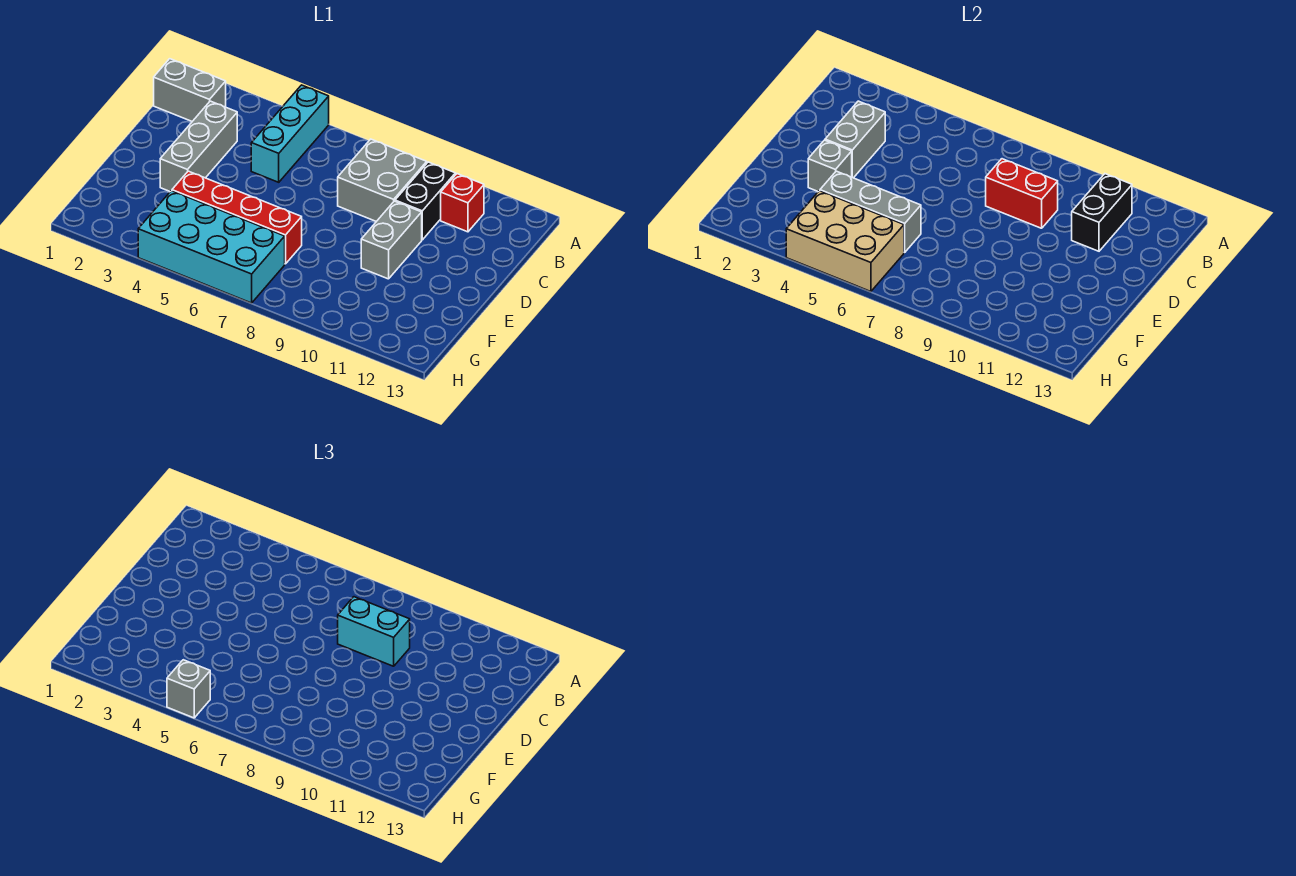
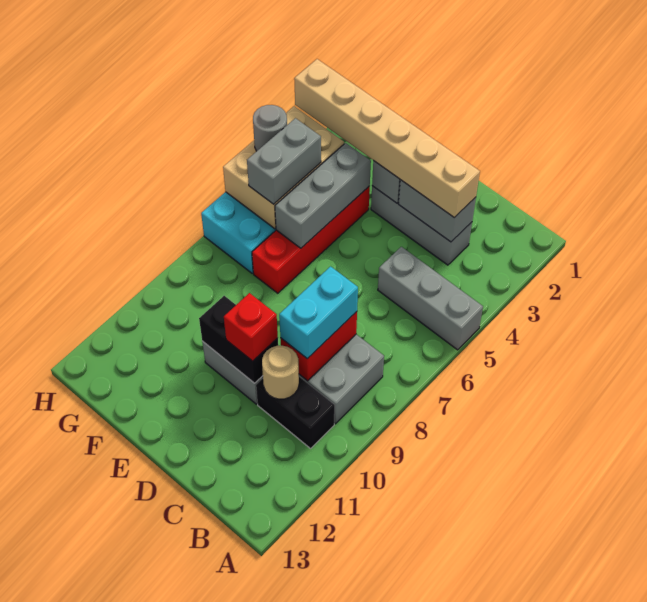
cyan 1x3 brick [251,85,329,182] -> grey 1x3 brick [378,247,483,350]
grey 1x2 brick [154,59,226,121] -> grey 1x2 brick moved to [247,118,321,204]
red 1x1 brick [441,174,484,232] -> red 1x1 brick moved to [224,293,278,361]
black 1x2 brick [1072,174,1132,251] -> black 1x2 brick moved to [199,296,278,383]
none -> tan 1x6 brick [294,59,480,218]
none -> tan 1x1 round brick [262,346,299,399]
grey 1x1 brick [167,660,210,718] -> grey 1x1 round brick [253,105,287,151]

